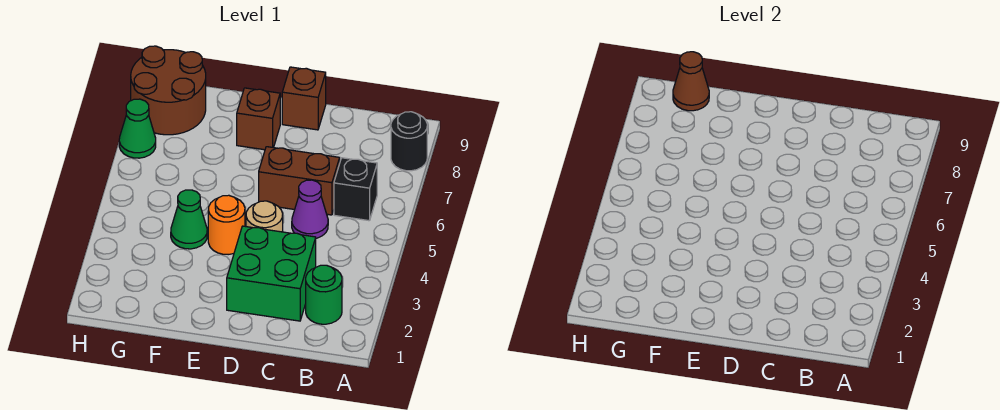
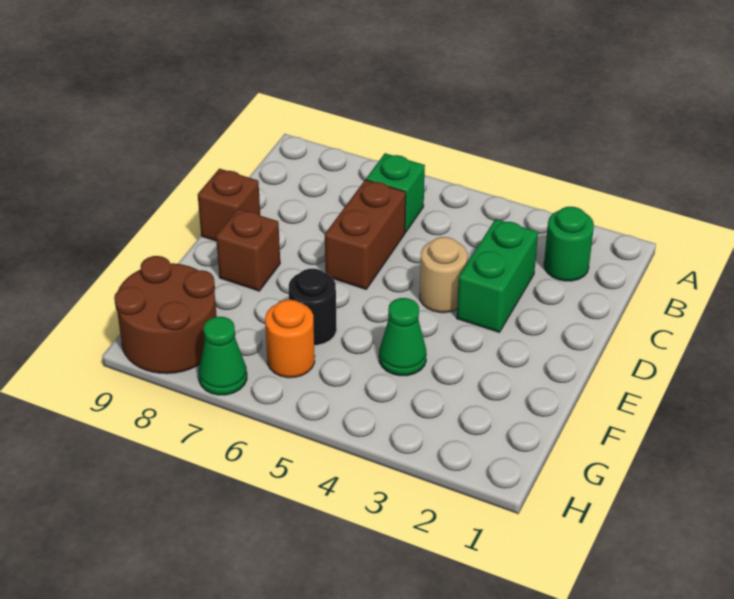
black 1x1 round brick [391,112,427,171] -> black 1x1 round brick moved to [289,269,337,345]
black 1x1 brick [334,158,377,221] -> green 1x1 brick [366,153,425,232]
green 2x2 brick [227,226,316,321] -> green 1x2 brick [457,219,538,333]
purple 1x1 cone [292,180,328,238] -> none
orange 1x1 round brick [208,195,245,255] -> orange 1x1 round brick moved to [265,300,315,378]
brown 1x1 cone [673,52,709,111] -> none

